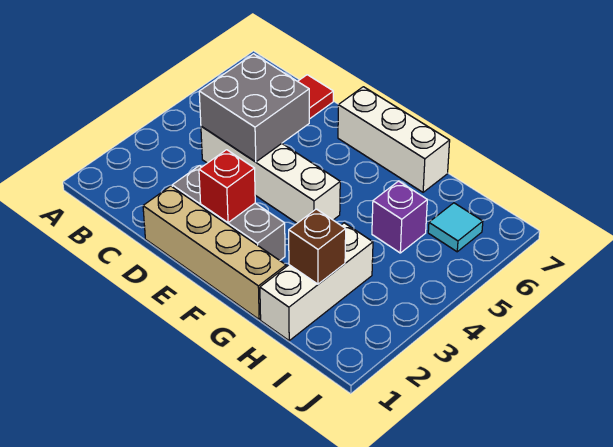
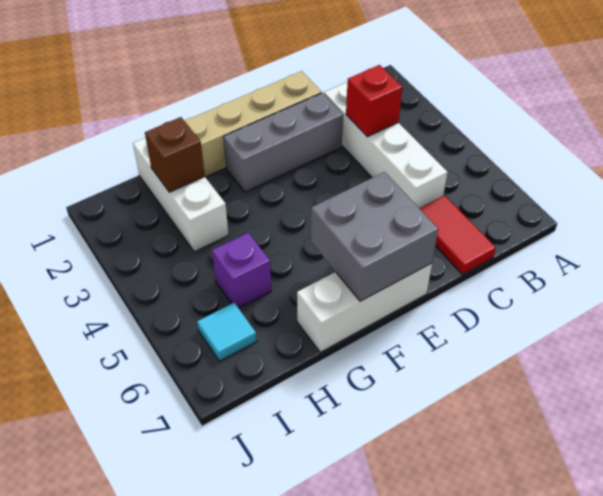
white 1x4 brick [201,126,340,223] -> white 1x4 brick turned to [324,82,448,208]
grey 2x2 brick [199,54,309,162] -> grey 2x2 brick moved to [311,172,438,301]
red 1x1 brick [199,150,255,223] -> red 1x1 brick moved to [346,65,402,137]

